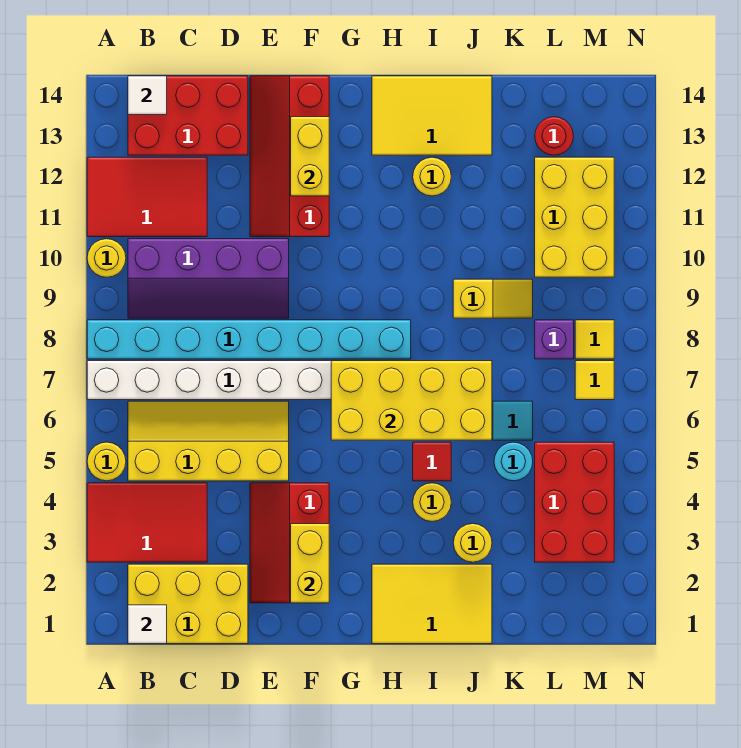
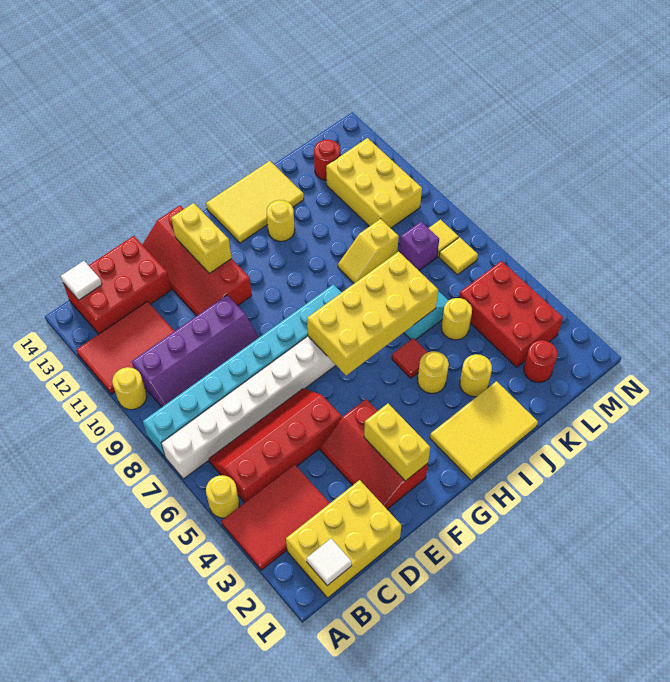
yellow 2x4 slope [128,401,289,481] -> red 2x4 slope [209,388,341,502]
yellow 1x2 slope [453,279,533,318] -> yellow 1x2 slope turned to [338,219,399,283]
cyan 1x1 round brick [494,442,533,481] -> yellow 1x1 round brick [441,298,472,340]
none -> red 1x1 round brick [524,340,557,382]

